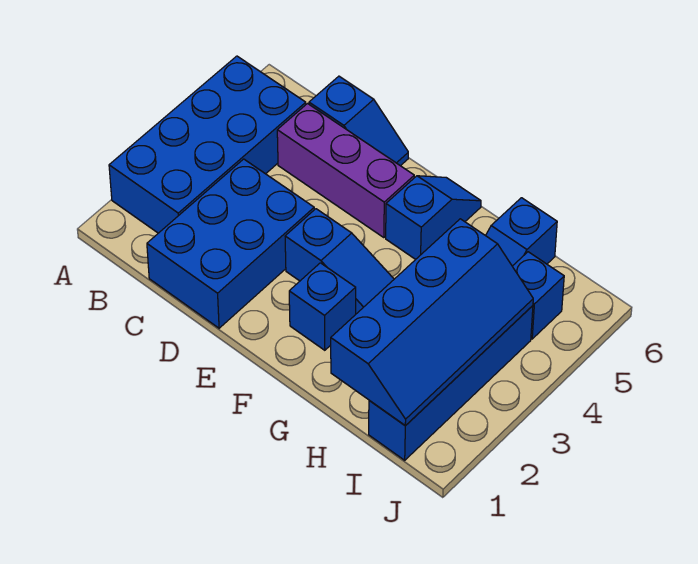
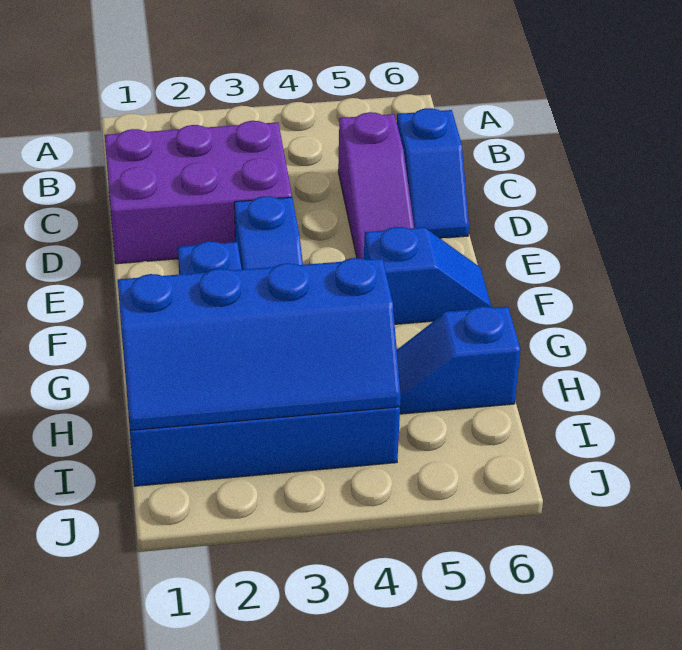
blue 2x4 brick [109,56,306,233] -> none
blue 2x3 brick [147,159,314,328] -> purple 2x3 brick [105,121,292,264]
purple 1x3 brick [277,104,414,238] -> purple 1x3 slope [338,112,414,259]
blue 1x1 brick [512,252,564,339] -> none

